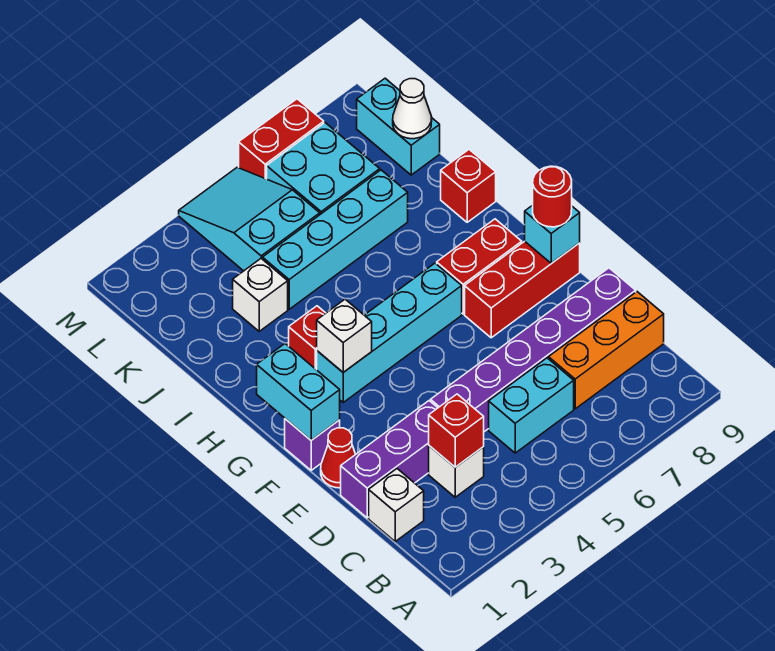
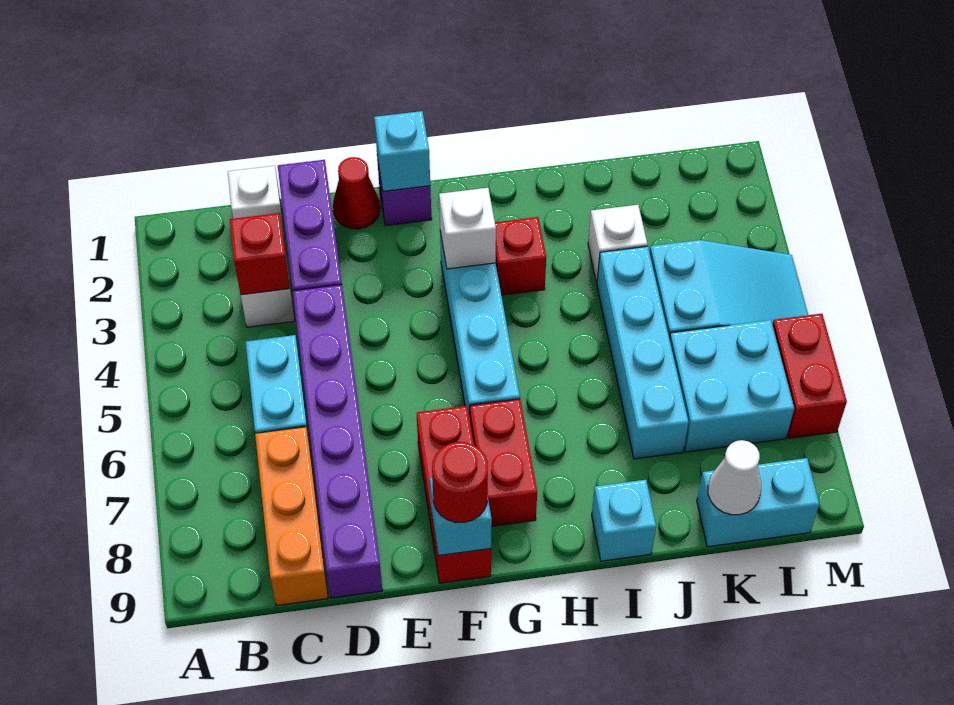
cyan 1x2 brick [257,344,340,440] -> cyan 1x1 brick [374,111,430,191]
red 1x1 brick [441,150,496,222] -> cyan 1x1 brick [592,480,656,561]

